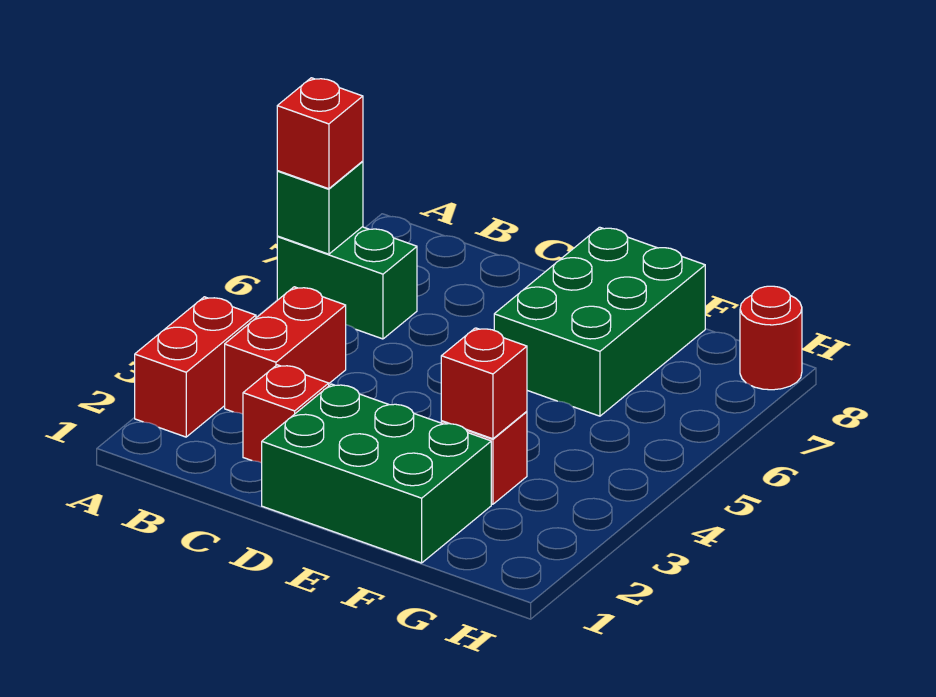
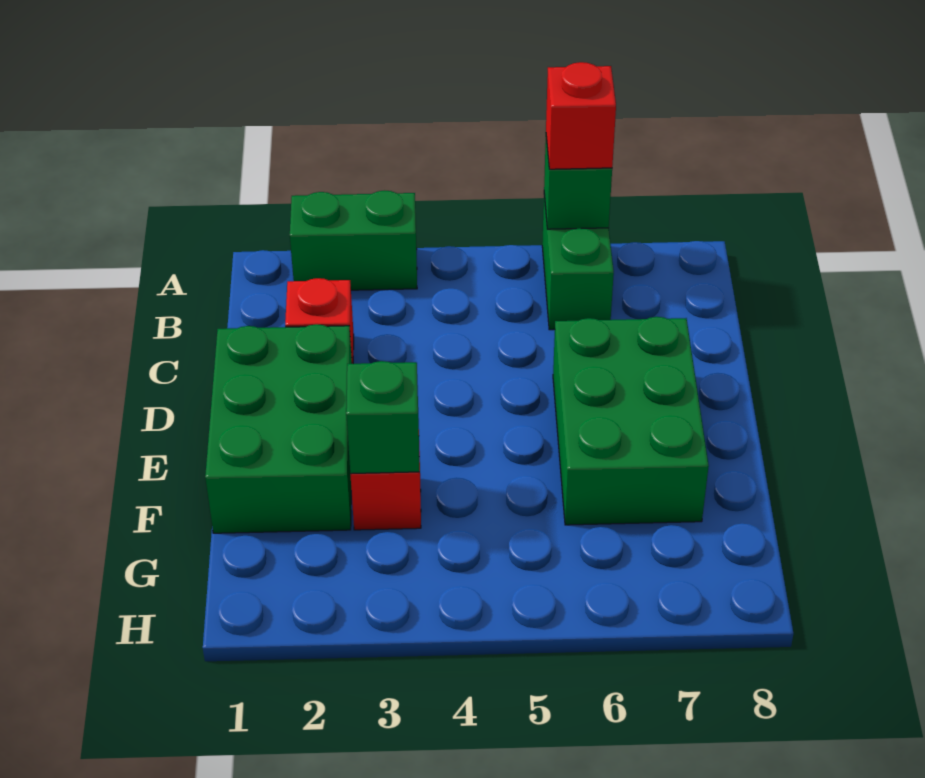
red 1x2 brick [135,297,256,437] -> green 1x2 brick [290,191,417,290]
red 1x2 brick [225,287,346,414] -> none
green 2x3 brick [494,227,705,416] -> green 2x3 brick turned to [553,317,709,525]
red 1x1 brick [441,328,527,439] -> green 1x1 brick [346,361,419,474]
red 1x1 round brick [740,286,802,390] -> none

